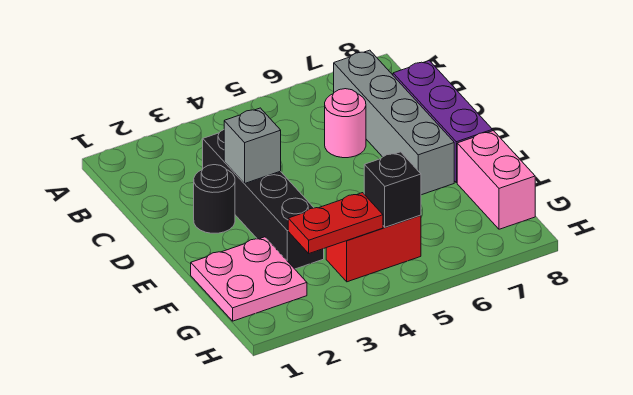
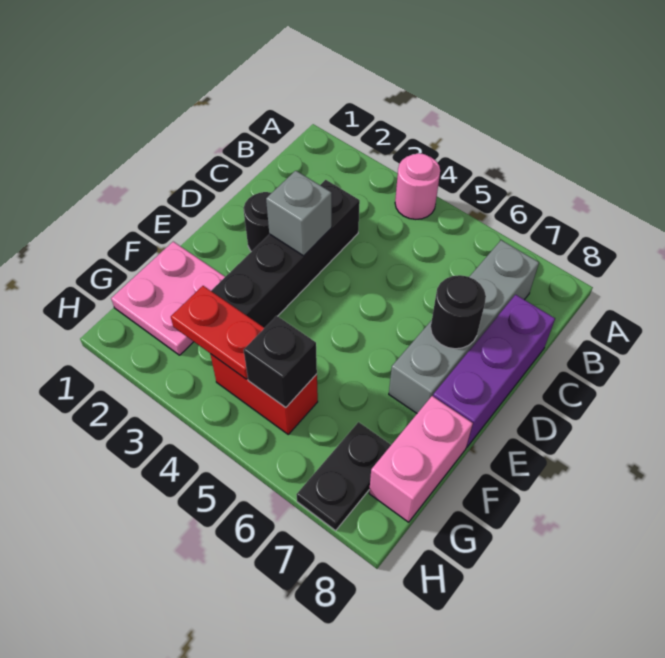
pink 1x1 round brick [325,89,366,158] -> pink 1x1 round brick moved to [395,153,440,219]
none -> black 1x1 round brick [431,275,486,349]
none -> black 1x2 plate [297,422,391,531]

